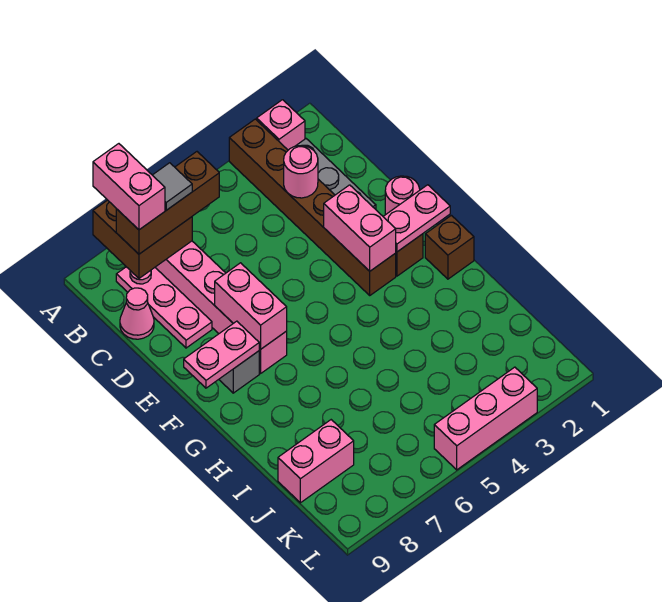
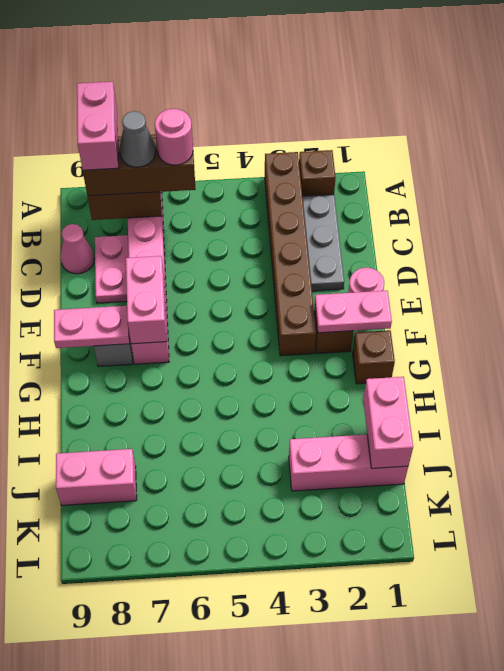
pink 1x1 brick [257,100,305,150] -> brown 1x1 brick [299,150,336,196]
grey 1x1 tile [153,163,192,210] -> grey 1x1 cone [119,111,156,167]
pink 1x3 plate [116,267,212,348] -> pink 1x2 plate [95,235,129,303]
pink 1x1 round brick [284,146,318,198] -> pink 1x1 round brick moved to [155,109,193,165]
pink 1x2 brick [324,185,396,271] -> pink 1x2 brick moved to [363,377,413,468]
pink 1x3 brick [434,367,537,470] -> pink 1x3 brick moved to [289,435,408,491]

